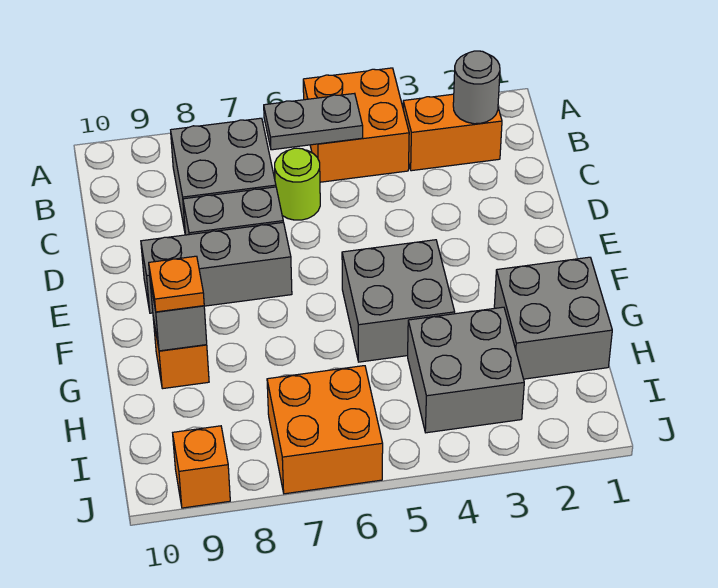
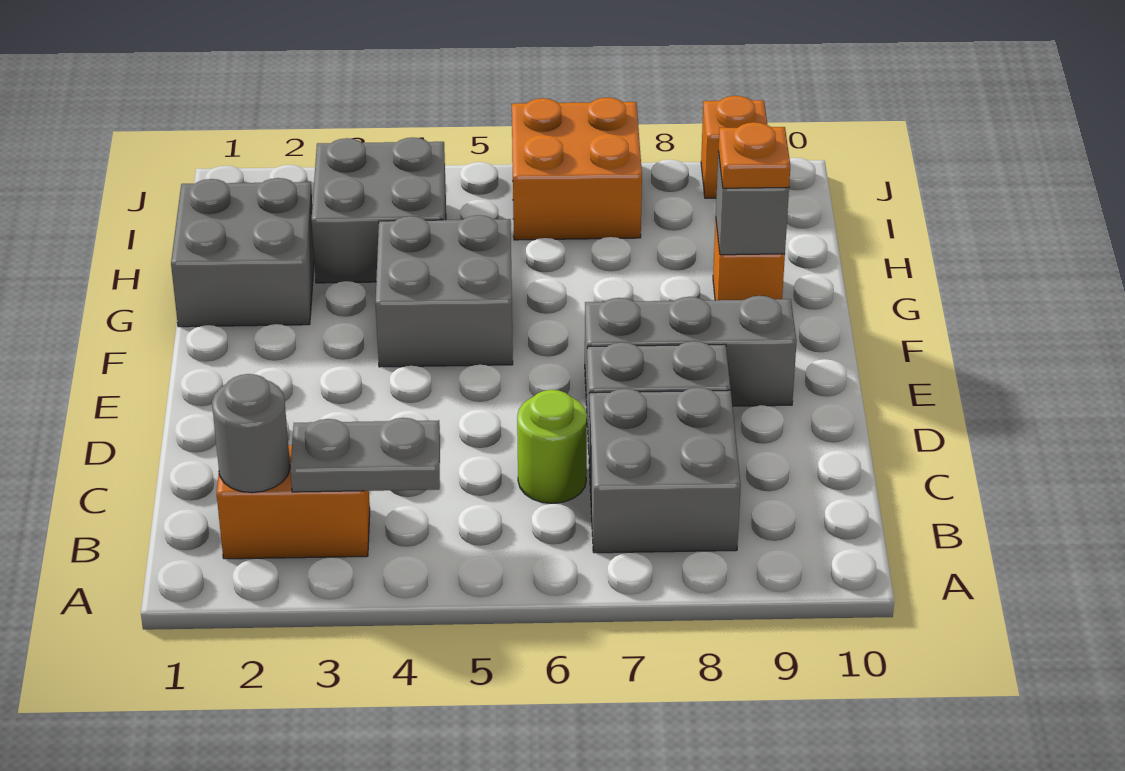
orange 2x2 brick [303,68,409,182] -> none
grey 1x2 plate [264,93,363,150] -> grey 1x2 plate moved to [290,418,440,492]

